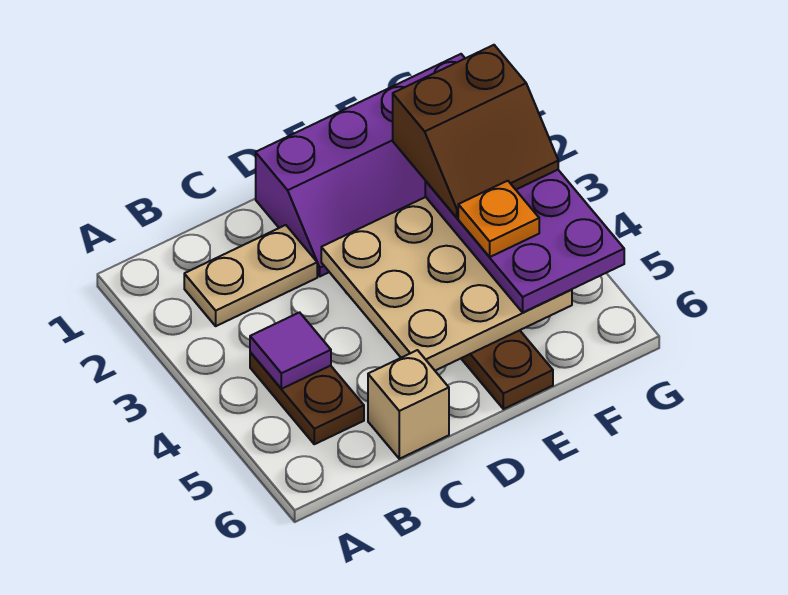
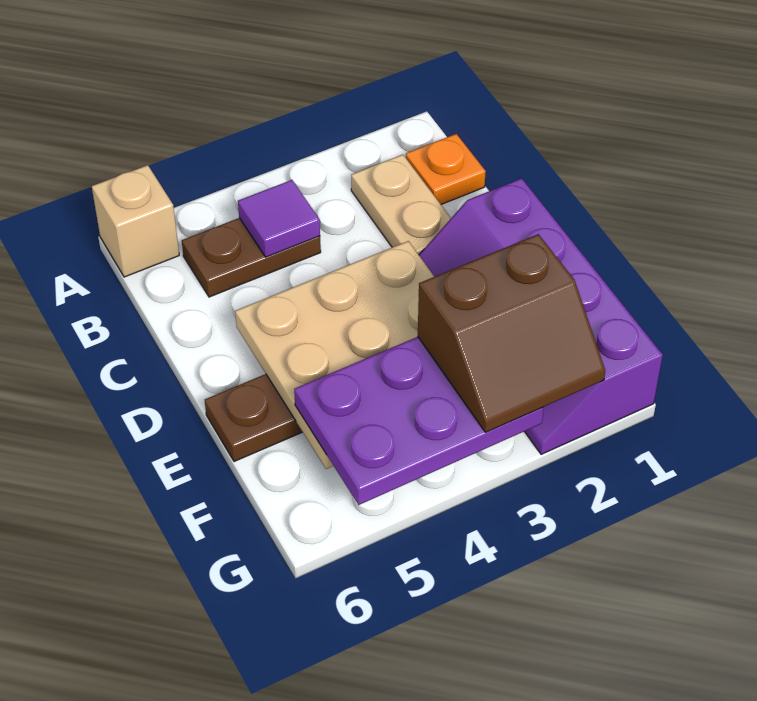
tan 1x1 brick [368,350,449,459] -> tan 1x1 brick moved to [92,165,179,277]
brown 2x2 slope [393,45,558,218] -> brown 2x2 slope turned to [418,234,605,432]
orange 1x1 plate [458,181,539,257] -> orange 1x1 plate moved to [406,134,486,204]

